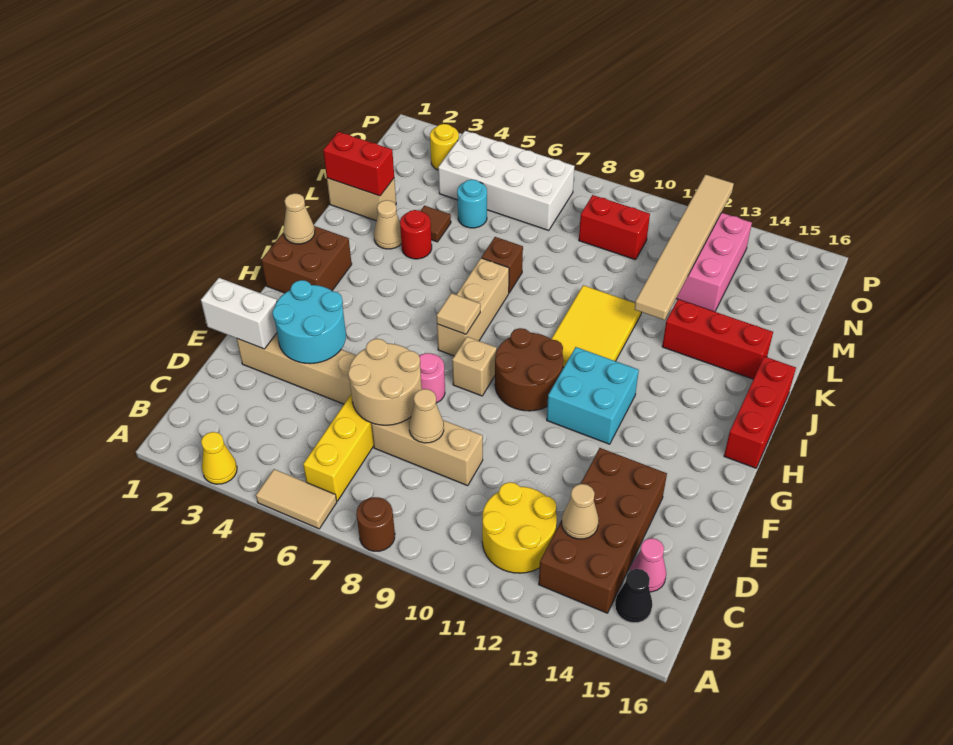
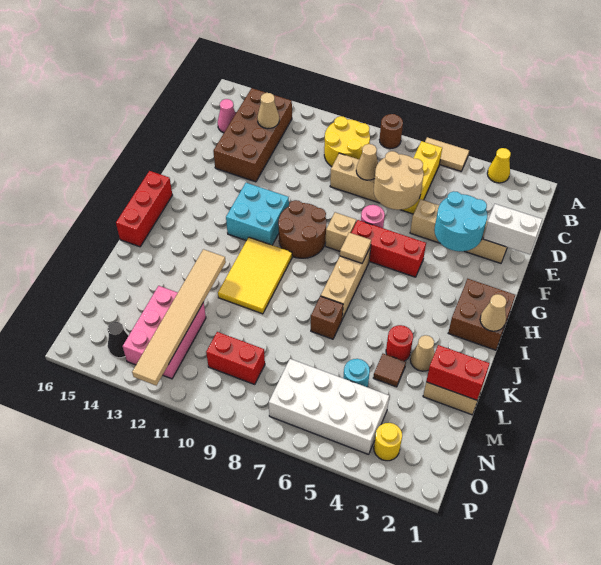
yellow 2x2 round brick [482,482,557,573] -> yellow 2x2 round brick moved to [324,116,370,167]
black 1x1 cone [615,569,652,623] -> black 1x1 cone moved to [107,322,128,358]
red 1x3 brick [662,299,773,379] -> red 1x3 brick moved to [351,220,426,277]

